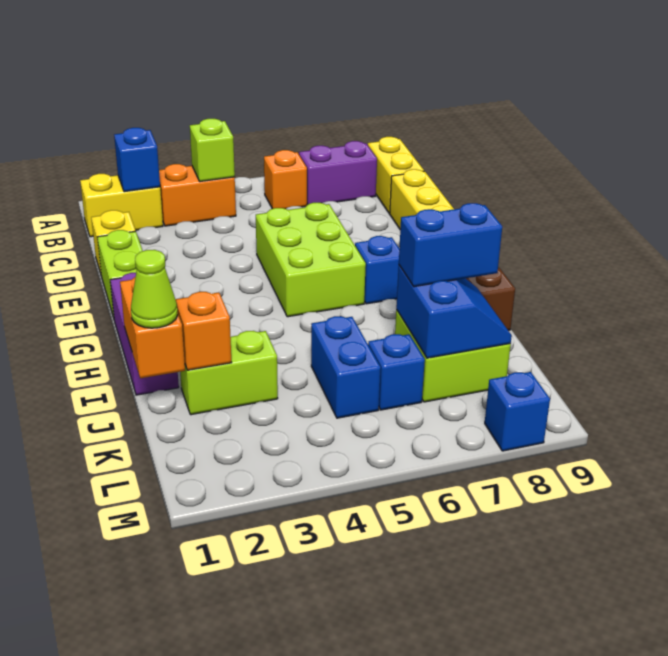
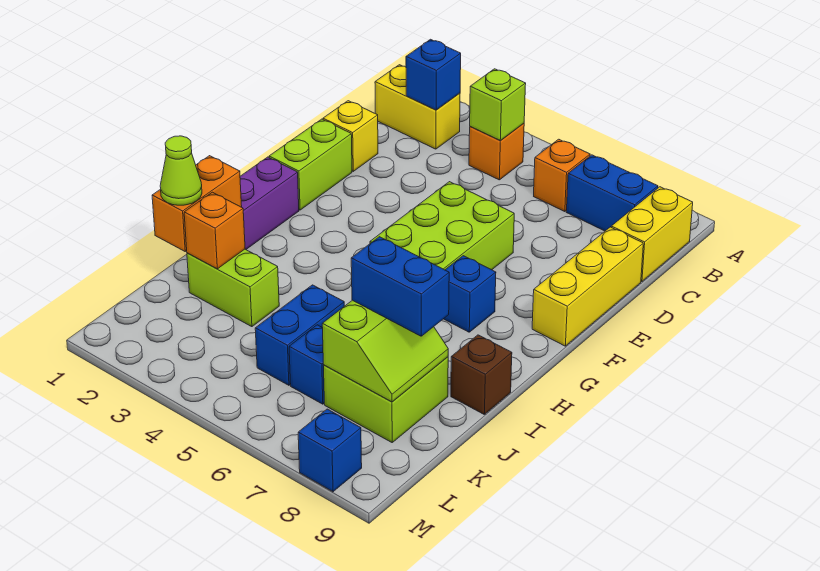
orange 1x2 brick [159,164,236,226] -> orange 1x1 brick [469,123,524,180]
purple 1x2 brick [299,141,377,204] -> blue 1x2 brick [567,155,658,231]
blue 2x2 slope [396,265,512,358] -> lime 2x2 slope [322,300,448,402]

